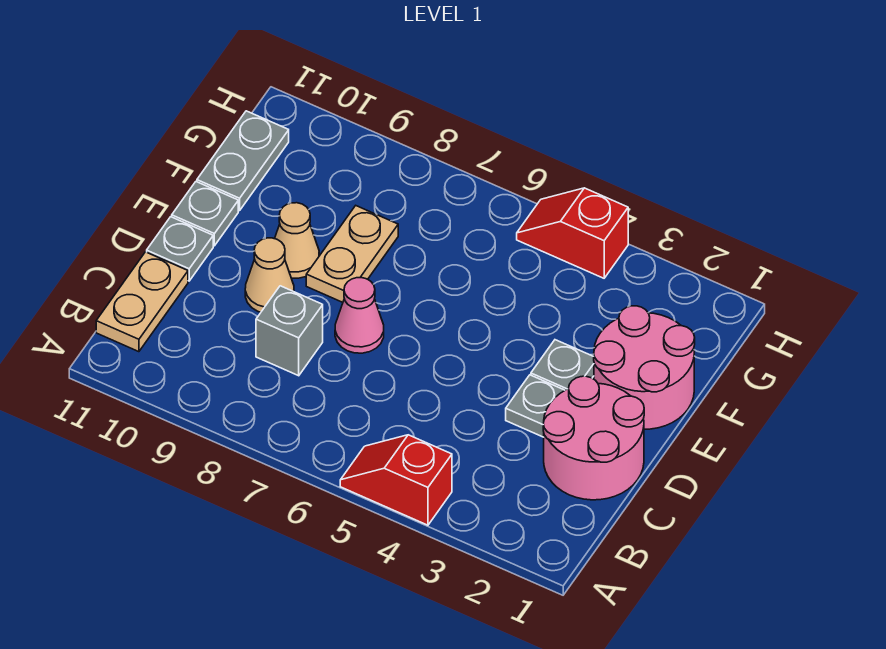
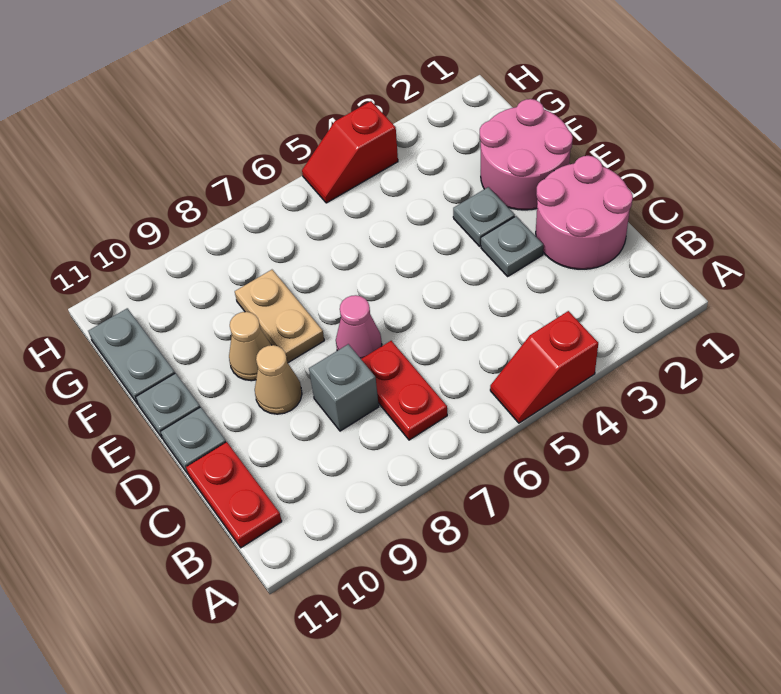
none -> red 1x2 plate [361,341,447,440]
tan 1x2 plate [96,252,188,352] -> red 1x2 plate [186,442,282,548]

